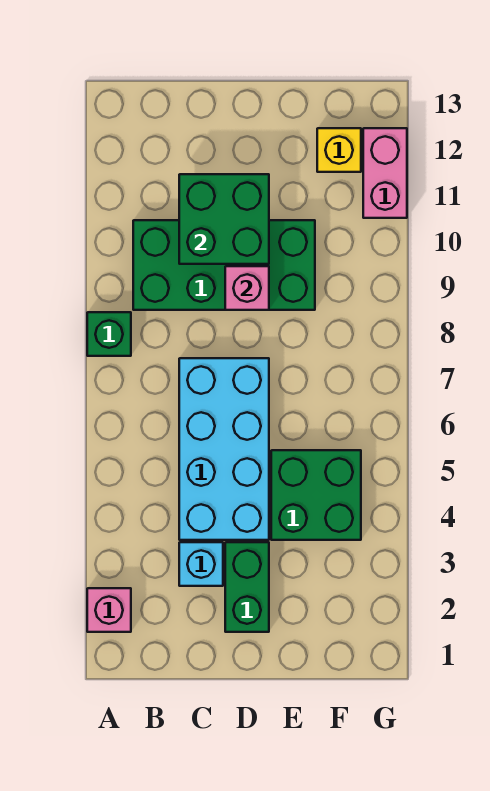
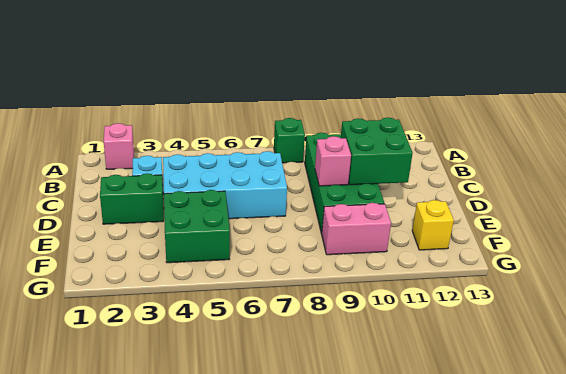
pink 1x2 brick [363,128,407,218] -> pink 1x2 brick moved to [322,203,391,255]

